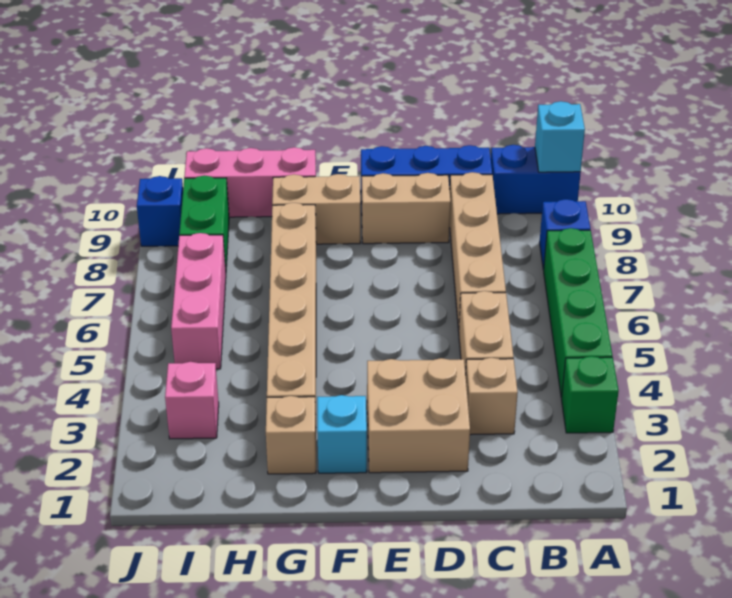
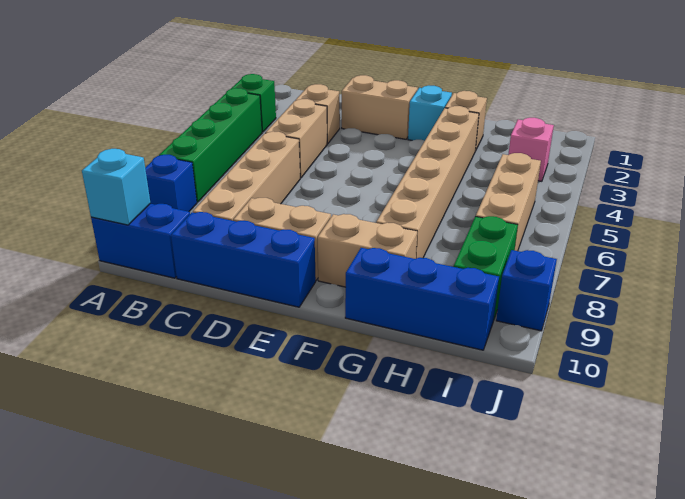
tan 2x2 brick [367,358,470,473] -> tan 1x2 brick [342,75,418,139]
pink 1x3 brick [184,147,316,217] -> blue 1x3 brick [345,248,499,350]
pink 1x3 brick [171,233,226,369] -> tan 1x3 brick [476,153,541,251]

